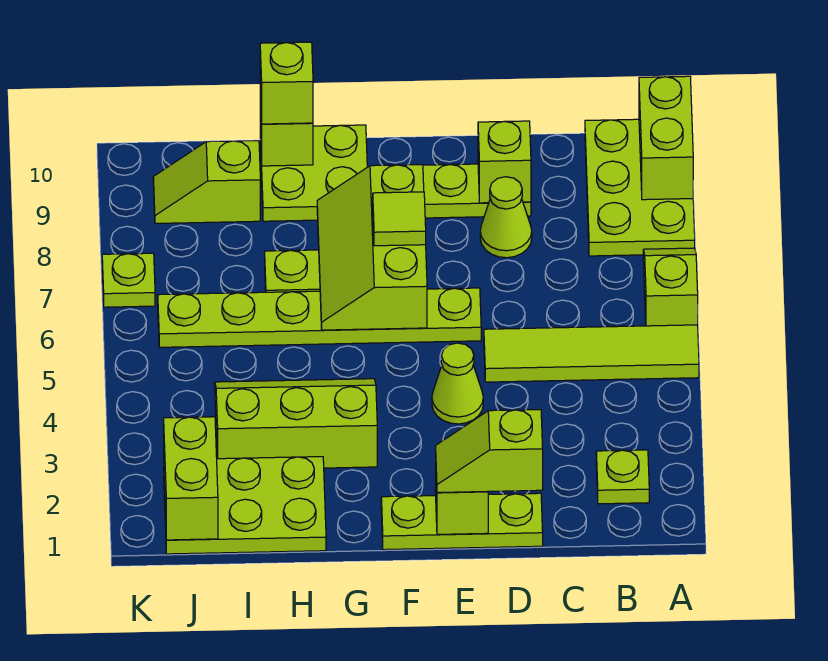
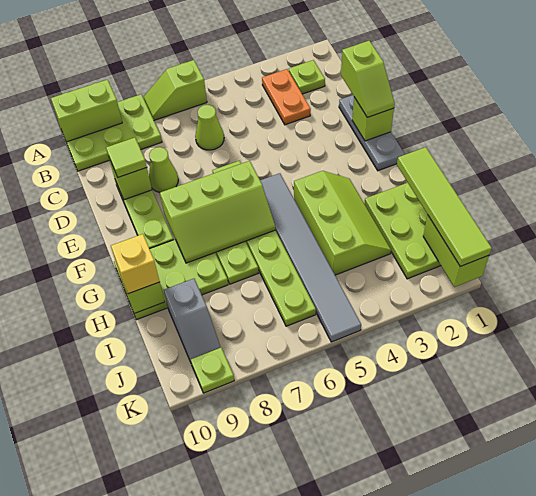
lime 1x4 tile [484,325,699,382] -> lime 1x4 tile moved to [397,147,492,266]
none -> orange 1x2 plate [262,69,311,125]
lime 1x3 plate [381,493,543,550] -> grey 1x3 plate [339,95,405,171]
lime 1x1 cone [432,343,483,424] -> lime 1x1 cone moved to [195,105,224,150]
none -> grey 1x6 tile [260,173,361,342]
lime 1x1 tile [373,192,426,246] -> lime 1x1 tile moved to [106,138,147,177]
lime 2x3 slope [215,379,377,468] -> lime 2x3 slope turned to [294,171,391,275]
lime 2x2 plate [260,125,367,221] -> lime 2x3 plate [114,239,228,320]
lime 1x1 brick [260,42,313,124] -> yellow 1x1 brick [111,234,160,294]
lime 1x2 slope [153,141,260,223] -> grey 1x2 slope [164,279,221,362]
lime 1x2 brick [164,417,218,540] -> lime 1x2 brick turned to [423,216,489,287]
lime 1x1 plate [102,253,155,307] -> lime 1x1 plate moved to [191,348,234,393]

